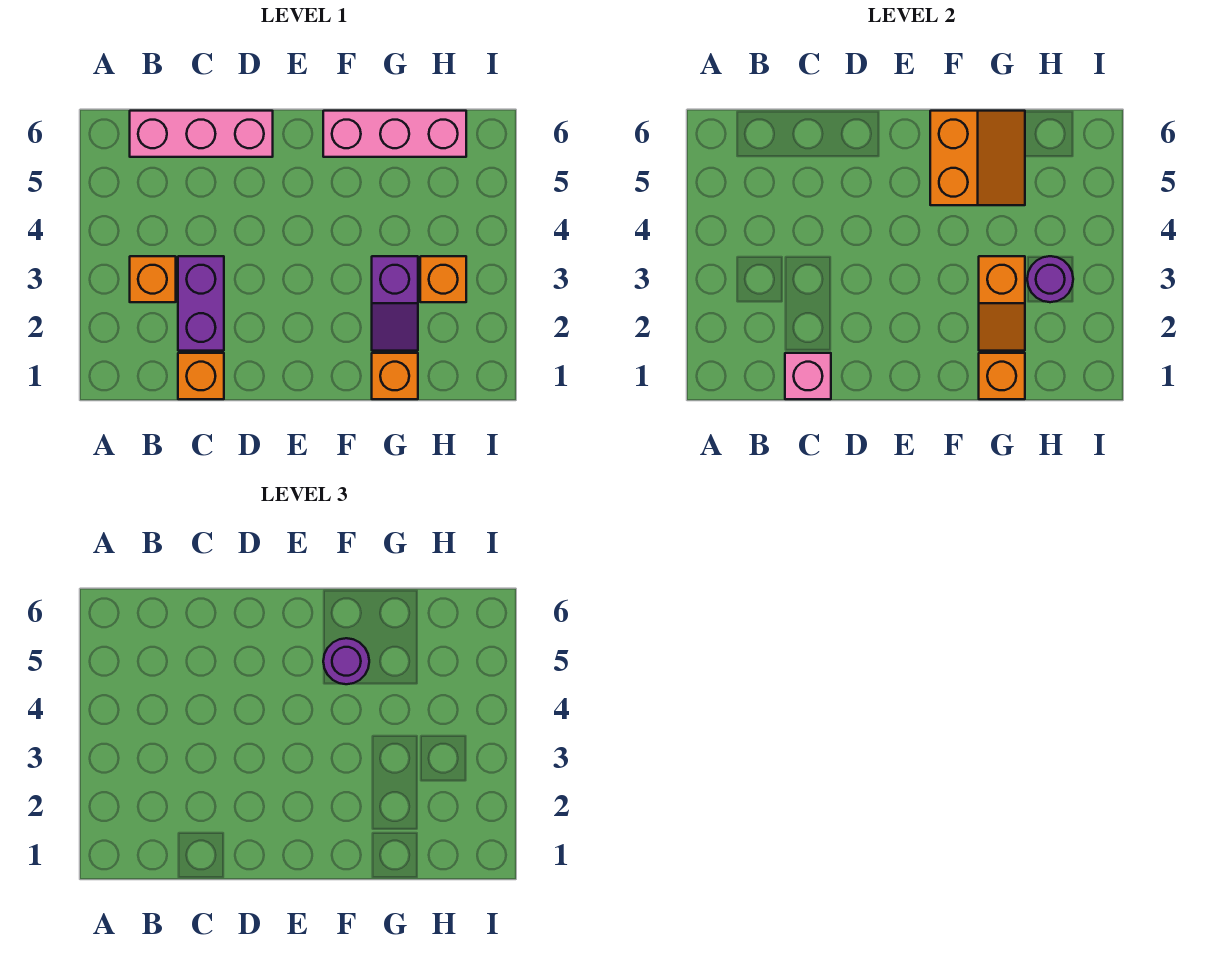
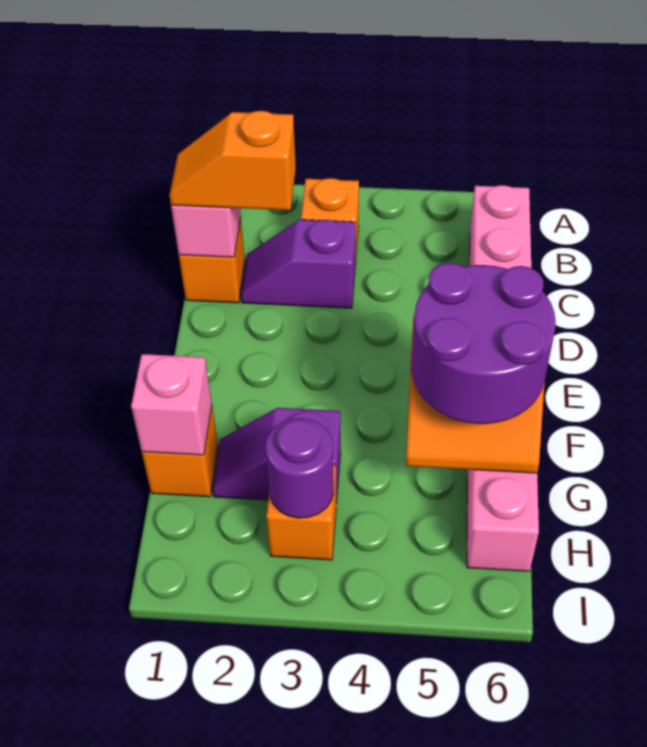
purple 1x2 brick [178,256,224,351] -> purple 1x2 slope [241,220,356,308]
purple 1x1 round brick [323,638,369,684] -> purple 2x2 round brick [411,263,556,424]
orange 1x1 brick [979,353,1025,399] -> pink 1x1 brick [131,354,212,455]
orange 1x2 slope [979,256,1025,351] -> orange 1x2 slope moved to [169,111,296,210]

